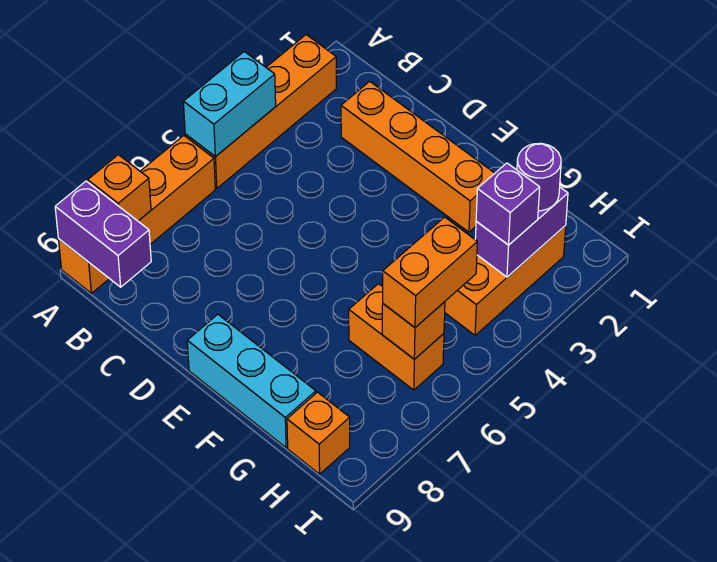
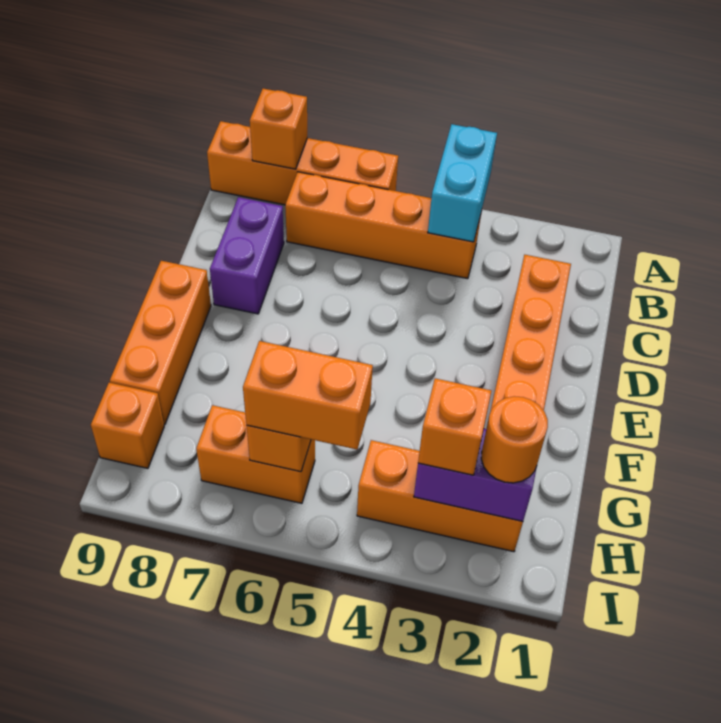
orange 1x4 brick [185,35,336,188] -> orange 1x4 brick moved to [285,172,482,279]
cyan 1x2 brick [183,51,276,157] -> cyan 1x2 brick turned to [428,124,497,242]
purple 1x2 brick [55,181,151,287] -> purple 1x2 brick moved to [210,197,284,314]
cyan 1x3 brick [187,314,316,448] -> orange 1x3 brick [110,261,211,425]
orange 1x2 brick [349,284,444,390] -> orange 1x2 brick turned to [196,405,315,503]
purple 1x1 round brick [517,143,561,211] -> orange 1x1 round brick [481,396,548,483]
purple 1x1 brick [476,163,540,245] -> orange 1x1 brick [418,378,491,475]

